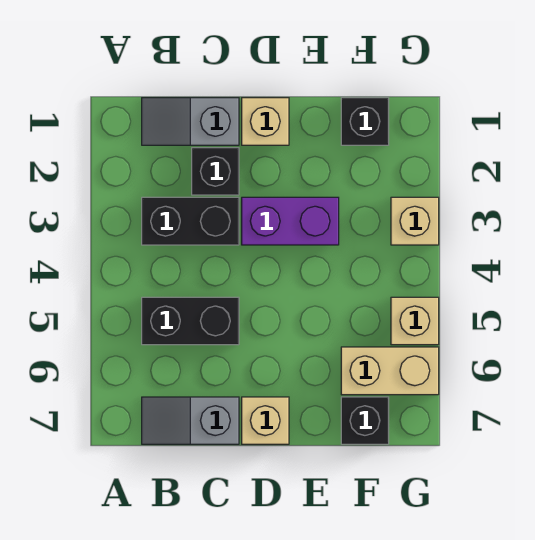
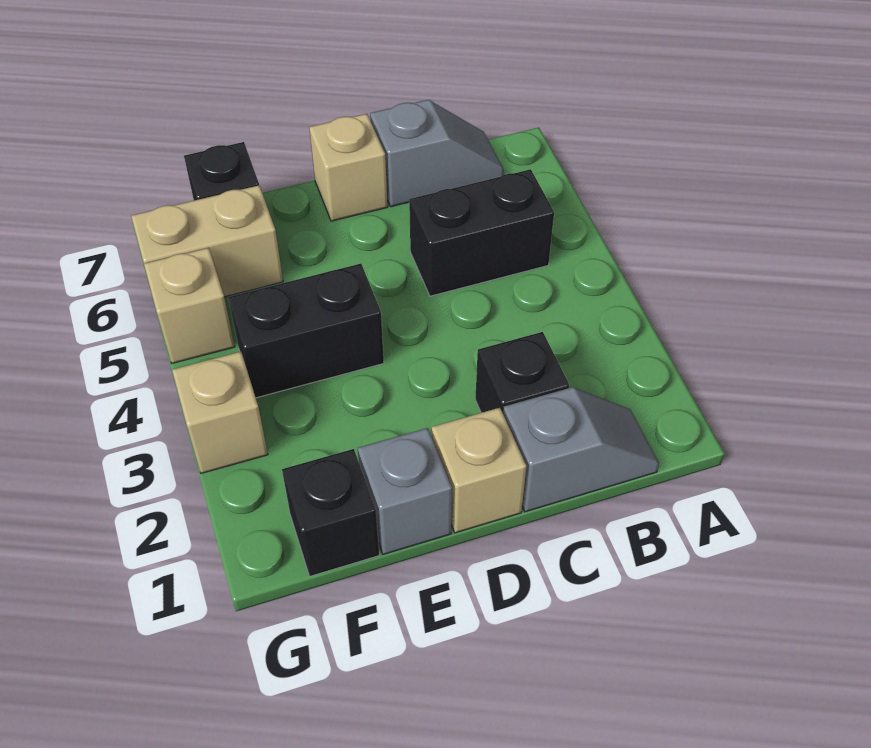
black 1x2 brick [142,197,239,245] -> black 1x2 brick moved to [228,264,384,398]
purple 1x2 brick [242,197,339,245] -> none
none -> grey 1x1 brick [358,428,452,554]

